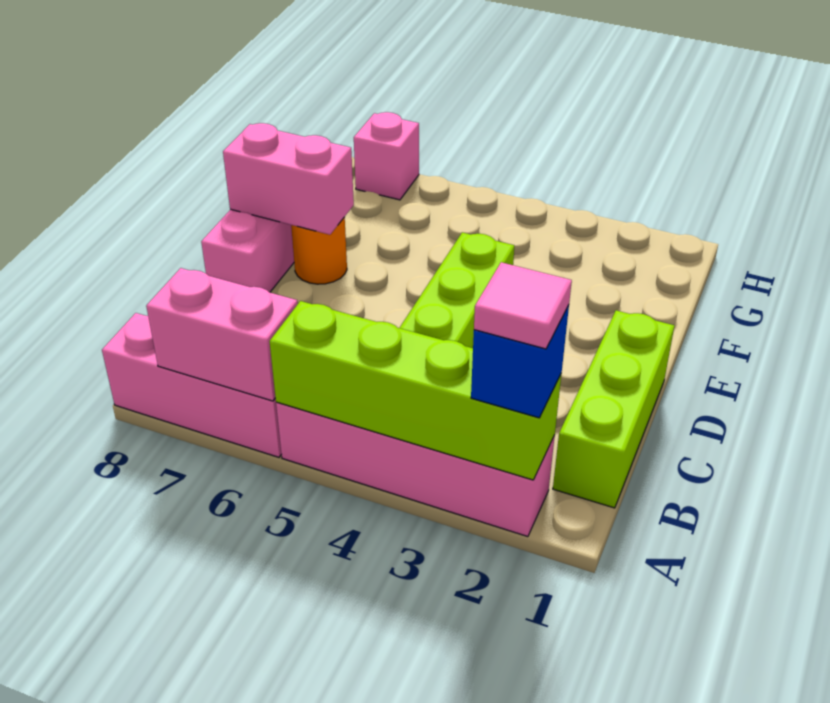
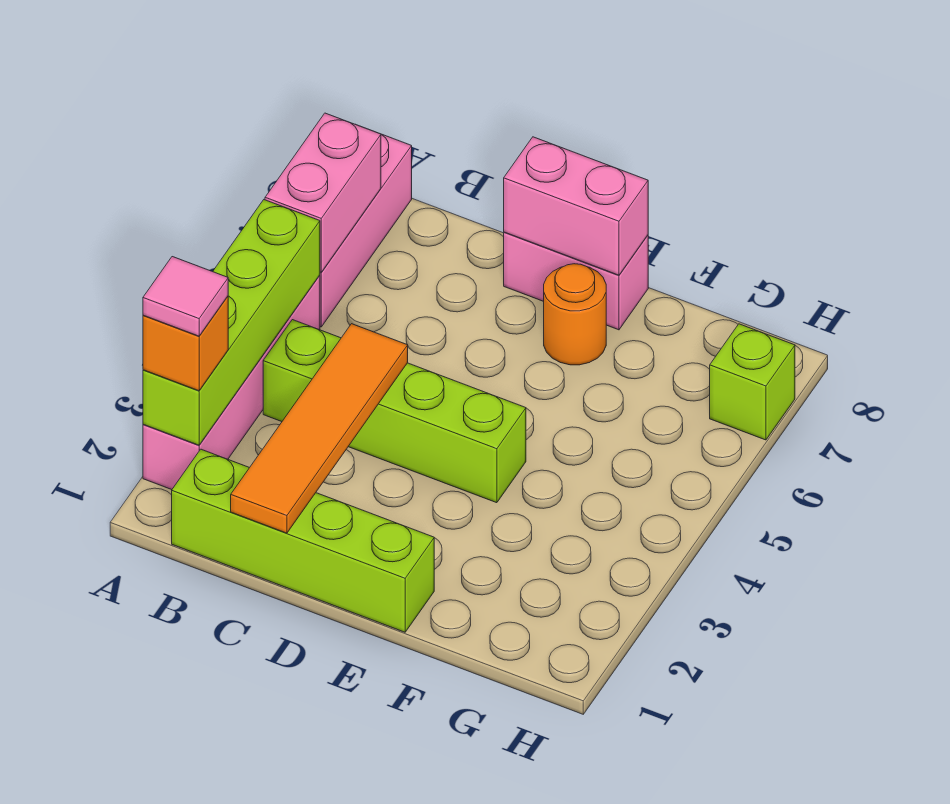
blue 1x1 brick [471,305,569,418] -> orange 1x1 brick [143,297,228,391]
lime 1x3 brick [553,310,674,508] -> lime 1x4 brick [172,449,434,632]
none -> orange 1x4 tile [231,324,408,533]
pink 1x2 brick [223,123,354,235] -> pink 1x2 brick turned to [504,137,648,275]
pink 1x1 brick [354,112,419,200] -> lime 1x1 brick [710,324,795,440]

